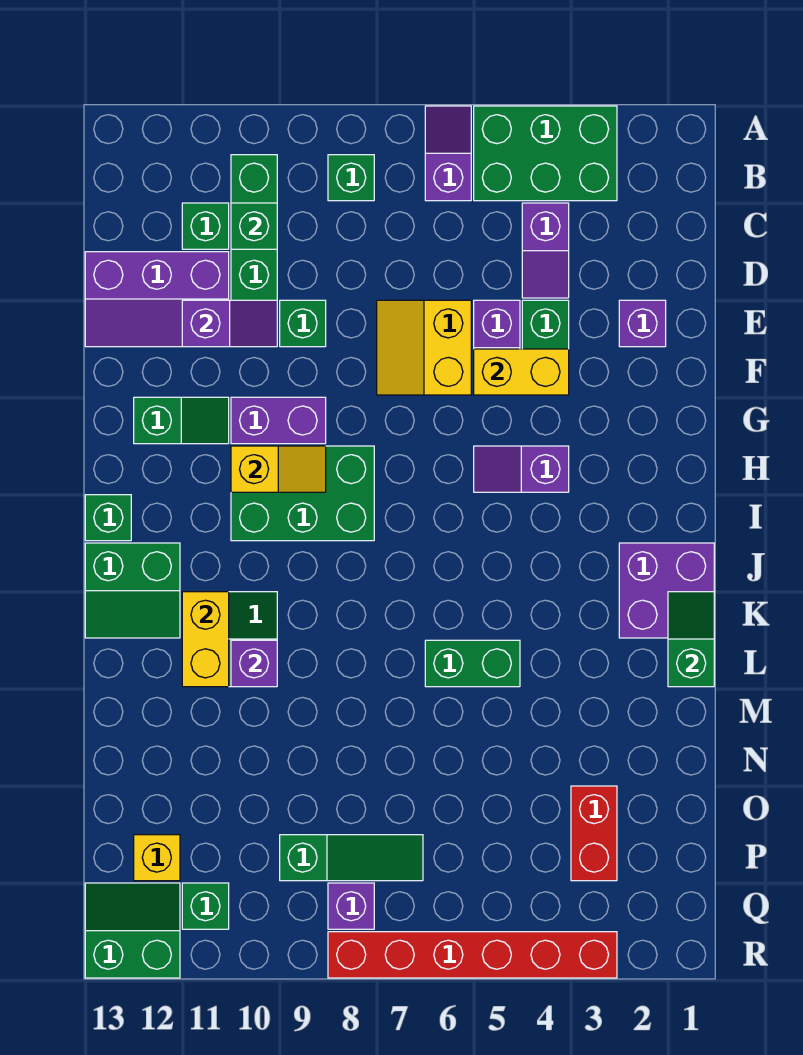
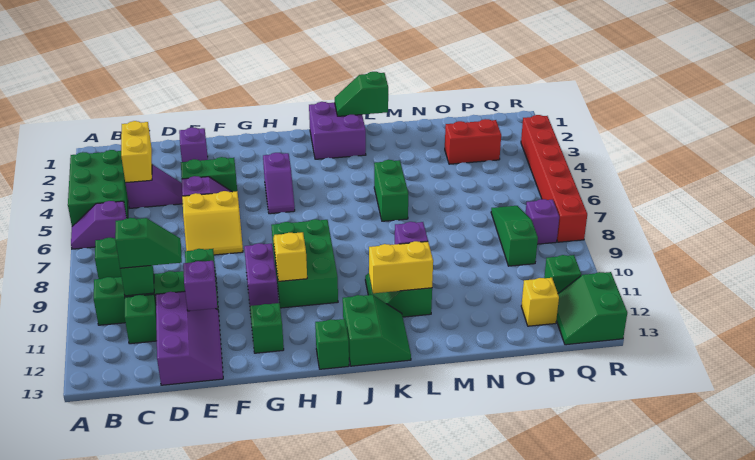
none -> green 1x2 slope [115,218,182,268]
yellow 1x2 brick [474,349,569,395] -> yellow 1x2 brick moved to [121,121,152,183]

